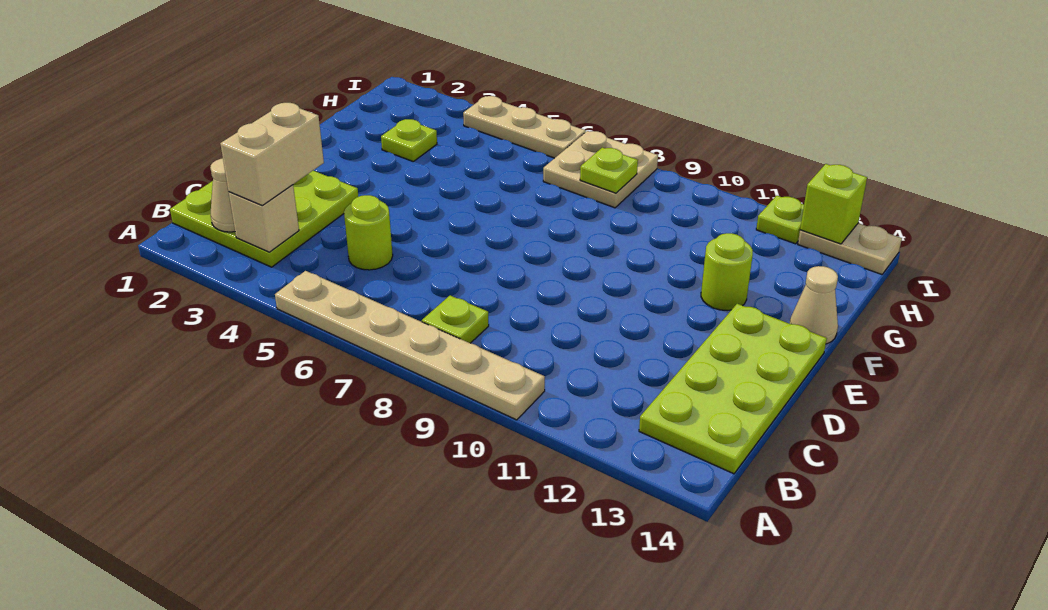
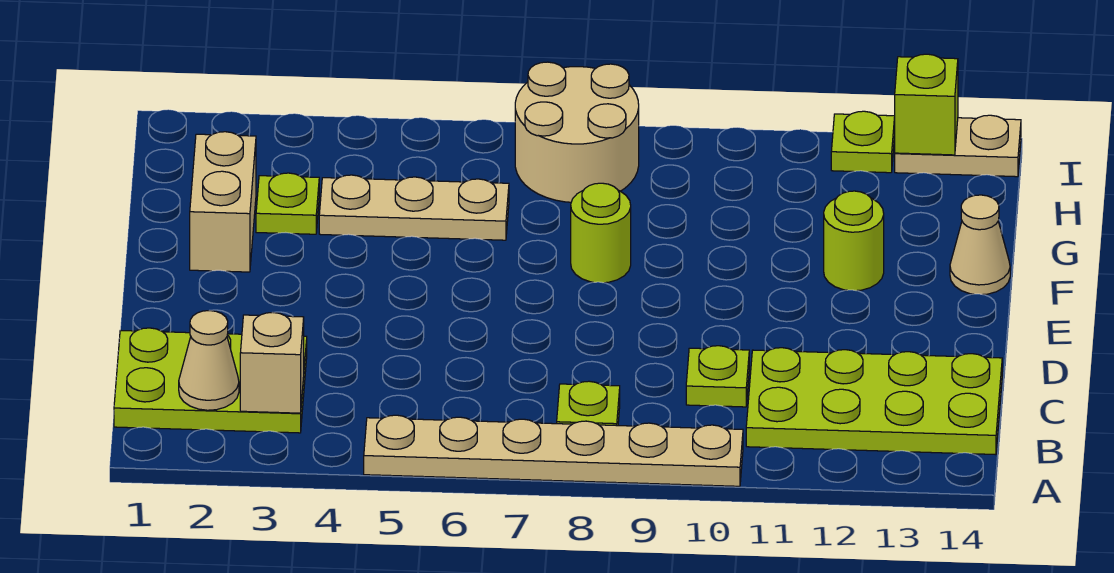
lime 3x3 plate [170,170,358,267] -> lime 2x3 plate [114,328,307,433]
tan 1x2 brick [220,103,324,205] -> tan 1x2 brick moved to [190,132,256,272]
lime 2x4 plate [639,304,827,474] -> lime 2x4 plate turned to [746,348,1002,455]
lime 1x1 round brick [344,195,393,270] -> lime 1x1 round brick moved to [571,183,631,283]
tan 2x2 plate [543,131,658,208] -> tan 2x2 round brick [515,62,639,202]
lime 1x1 plate [580,148,638,193] -> lime 1x1 plate moved to [686,346,749,407]
tan 1x3 plate [463,96,586,158] -> tan 1x3 plate moved to [319,175,509,240]

